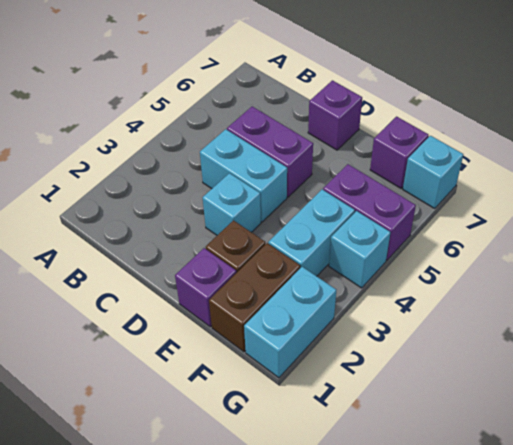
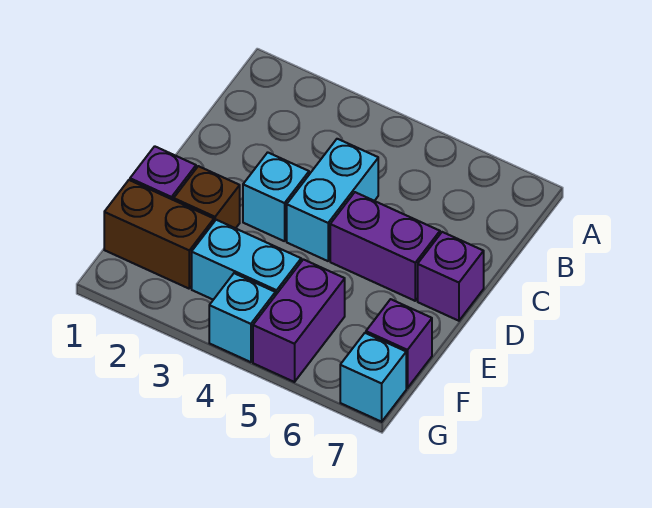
purple 1x2 brick [227,107,313,197] -> purple 1x2 brick turned to [330,192,440,301]
cyan 1x2 brick [244,267,336,378] -> none

